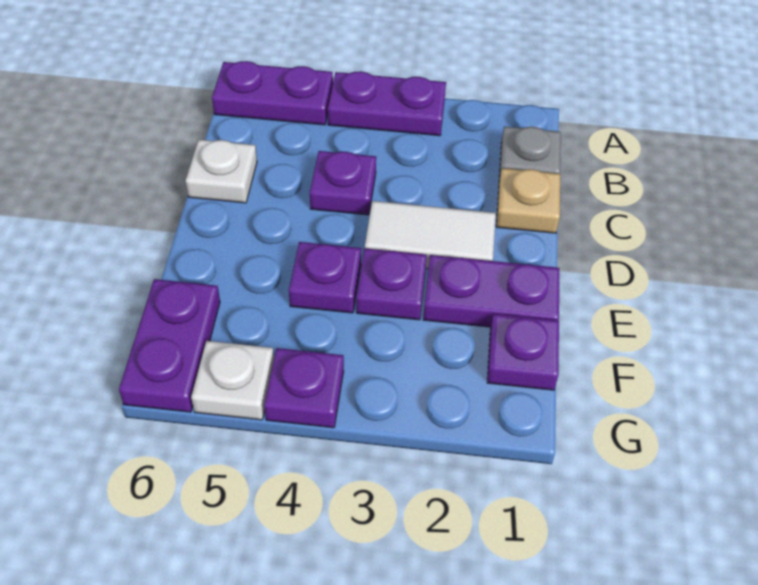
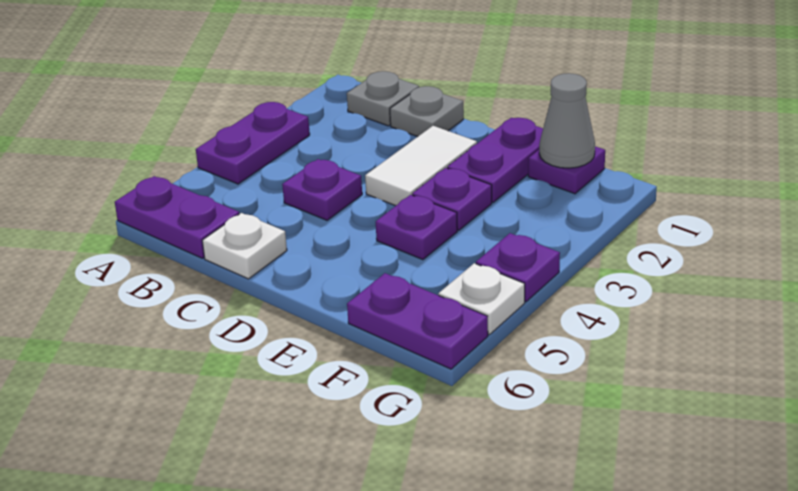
purple 1x2 plate [212,61,333,125] -> purple 1x2 plate turned to [115,176,239,258]
tan 1x1 plate [496,168,560,233] -> grey 1x1 plate [390,86,464,137]
none -> grey 1x1 cone [539,73,595,168]

